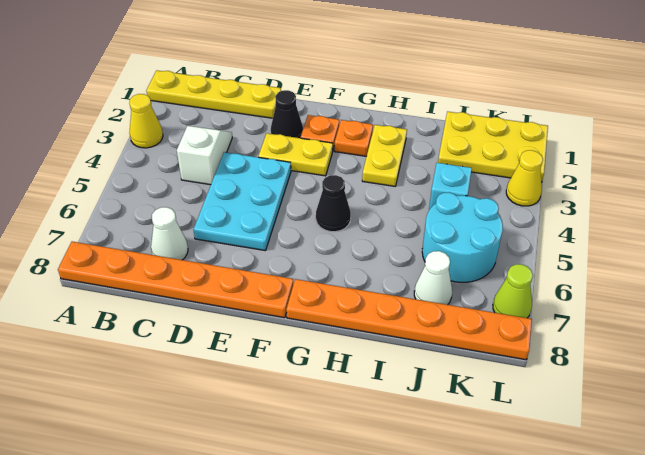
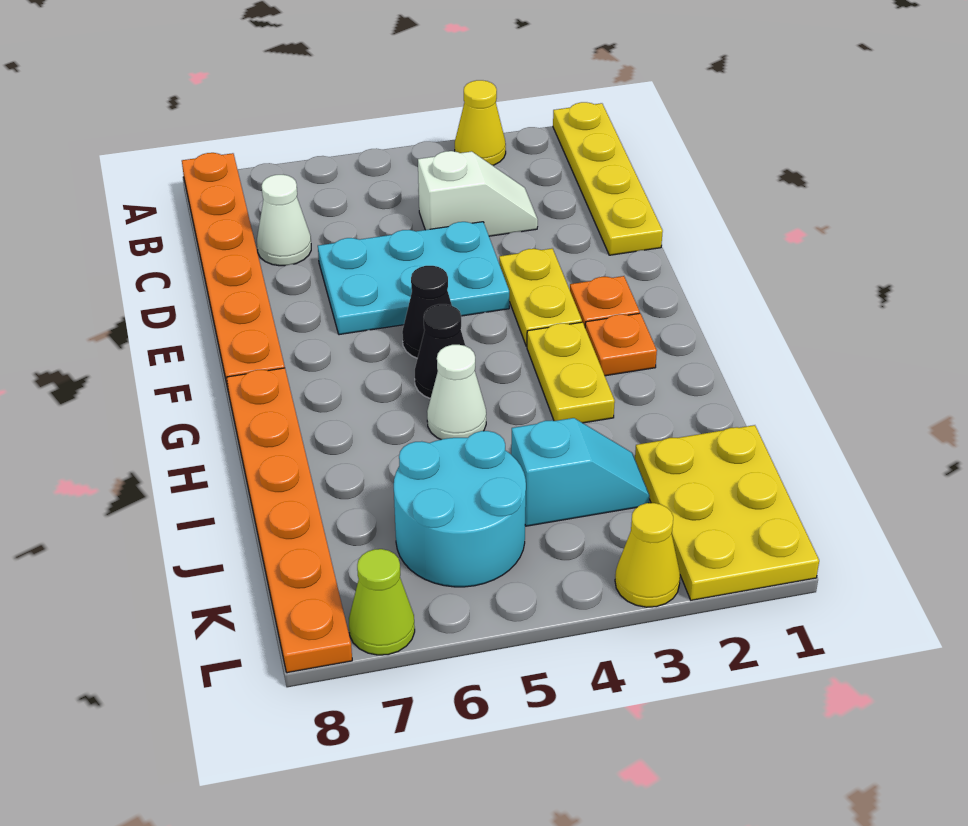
black 1x1 cone [271,90,303,138] -> black 1x1 cone moved to [402,266,452,358]
yellow 1x2 plate [362,125,407,186] -> yellow 1x2 plate turned to [527,322,615,423]
white 1x1 cone [414,251,452,305] -> white 1x1 cone moved to [427,345,486,440]

